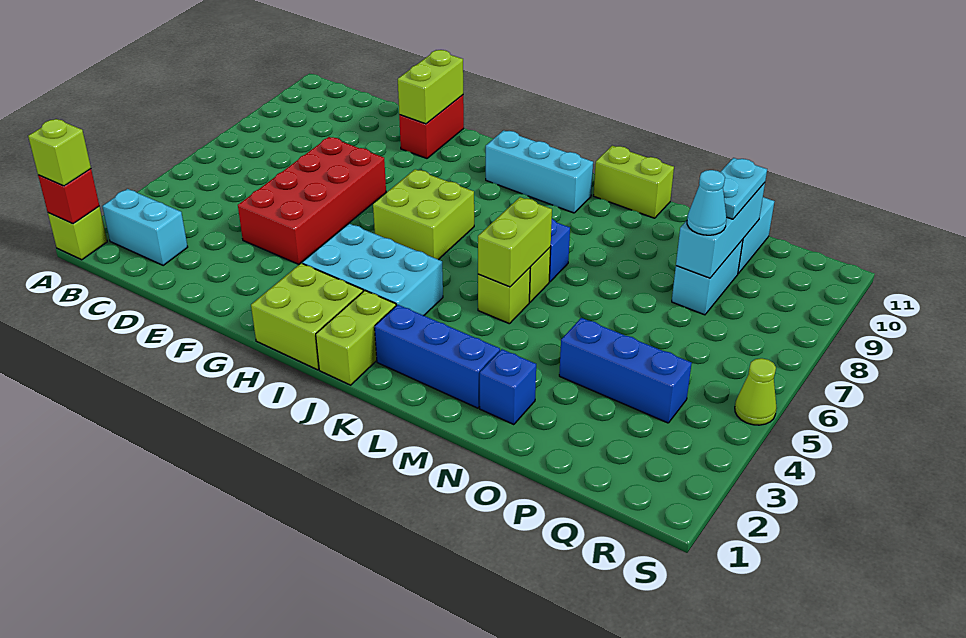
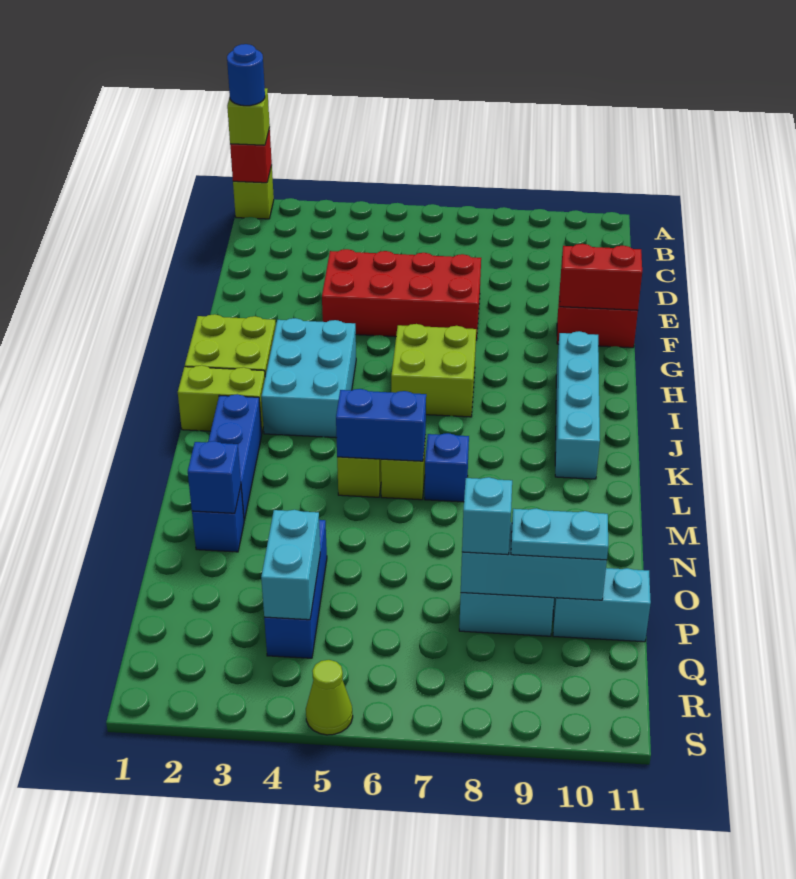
none -> blue 1x1 round brick [227,44,265,106]
cyan 1x2 brick [102,189,188,265] -> cyan 1x2 brick moved to [261,510,320,620]
lime 1x2 brick [398,50,463,124] -> red 1x2 brick [560,244,642,310]
cyan 1x3 brick [486,130,593,213] -> cyan 1x4 brick [555,331,600,479]
lime 1x2 brick [478,197,552,287] -> blue 1x2 brick [336,389,426,461]
lime 1x2 brick [593,146,674,218] -> none
none -> blue 1x1 brick [188,441,241,513]
cyan 1x1 cone [687,170,726,235] -> cyan 1x1 brick [462,477,512,555]

